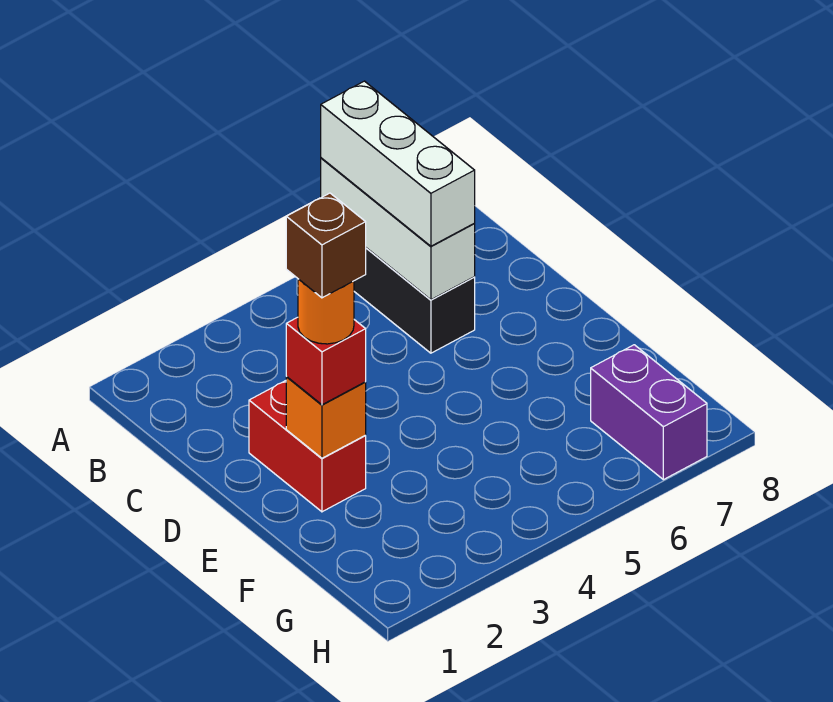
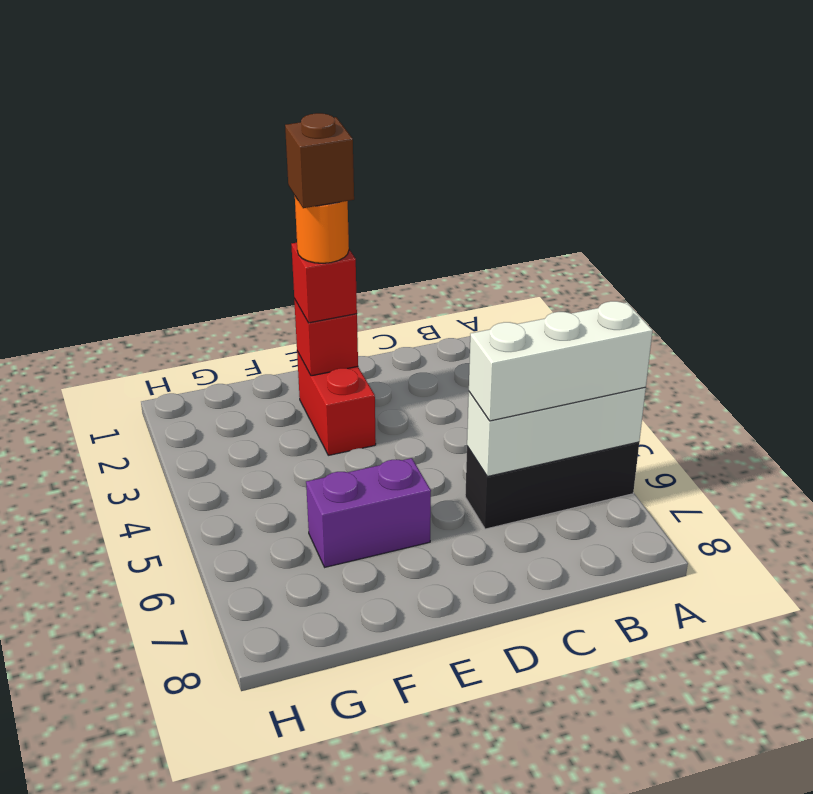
red 1x2 brick [249,381,366,512] -> red 1x2 brick turned to [297,351,376,455]
orange 1x1 brick [286,377,366,458] -> red 1x1 brick [294,299,358,376]
purple 1x2 brick [591,345,707,480] -> purple 1x2 brick moved to [306,458,431,567]

